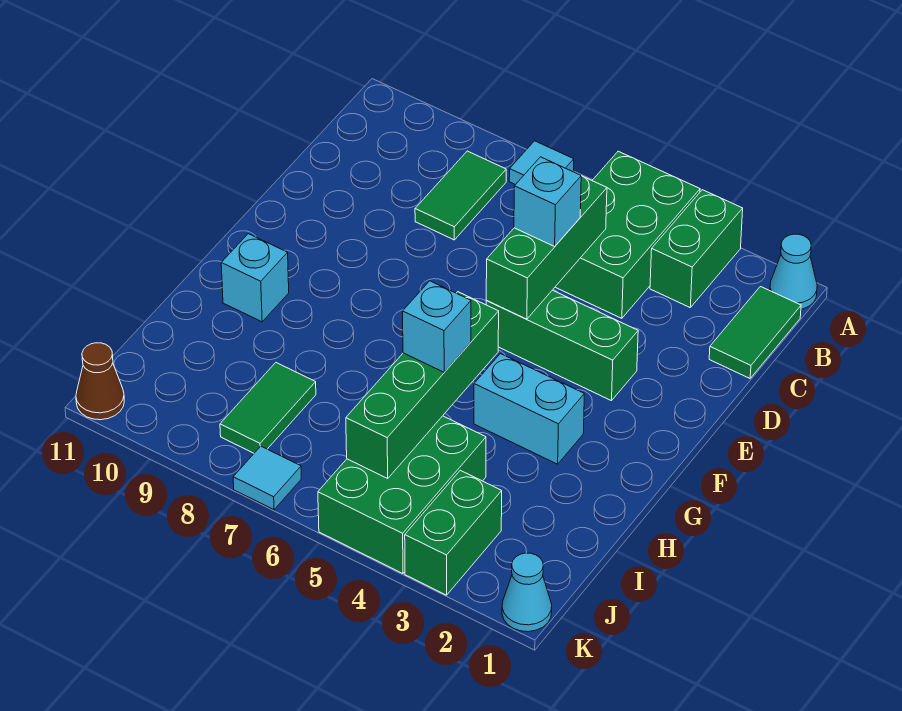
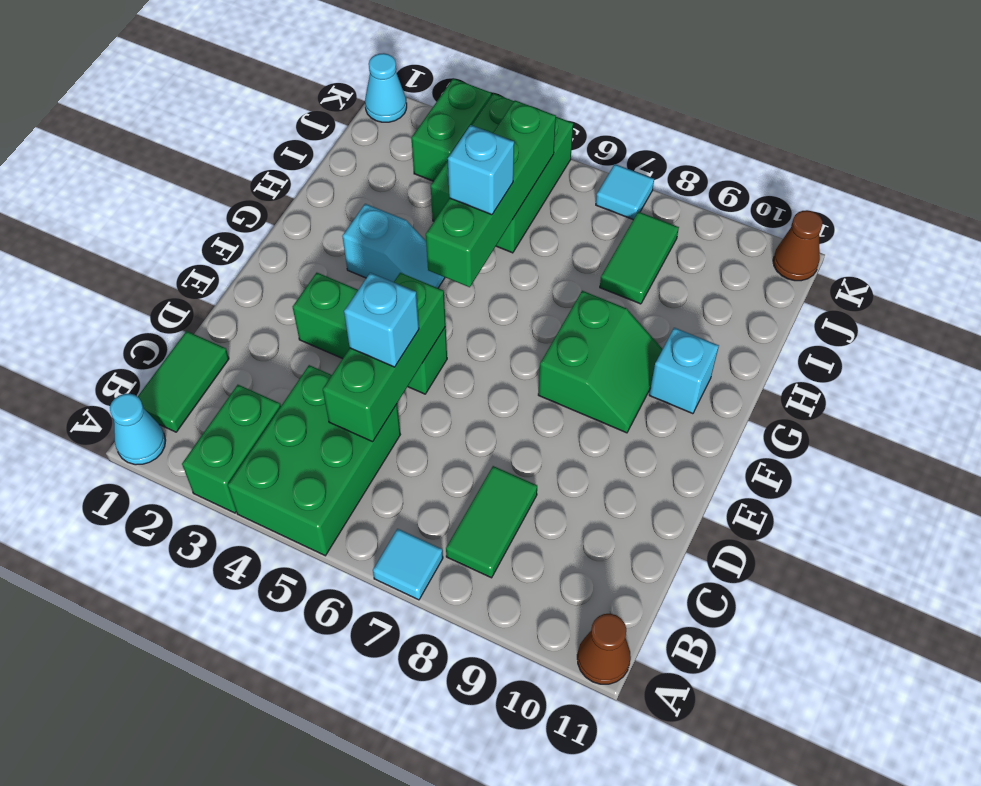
none -> brown 1x1 cone [577,614,631,684]
none -> green 2x2 slope [538,291,662,433]
cyan 1x2 brick [474,354,584,464] -> cyan 1x2 slope [342,204,445,288]

